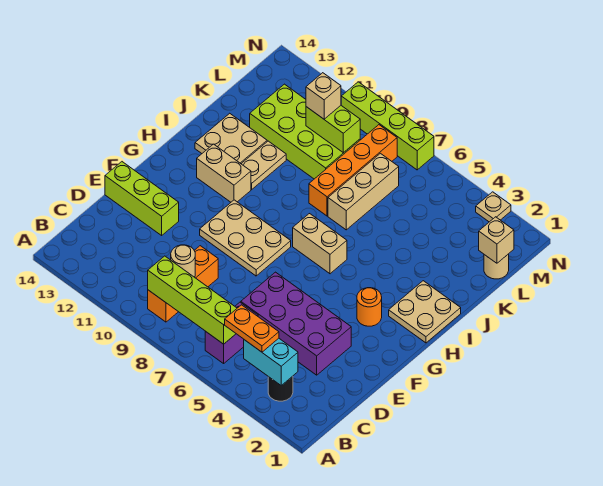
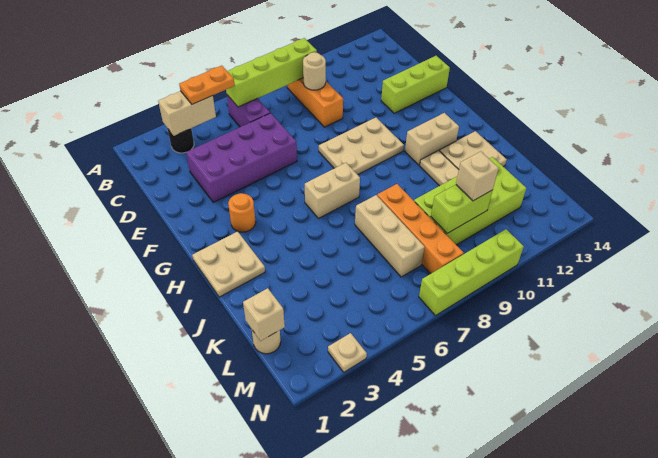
cyan 1x2 brick [244,338,298,385] -> tan 1x2 brick [158,91,216,136]

